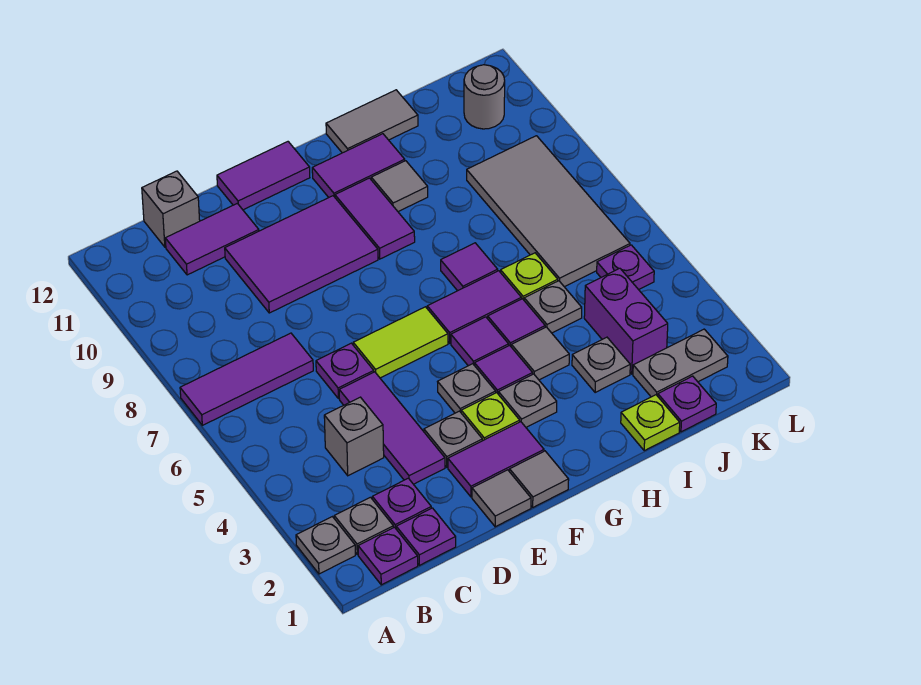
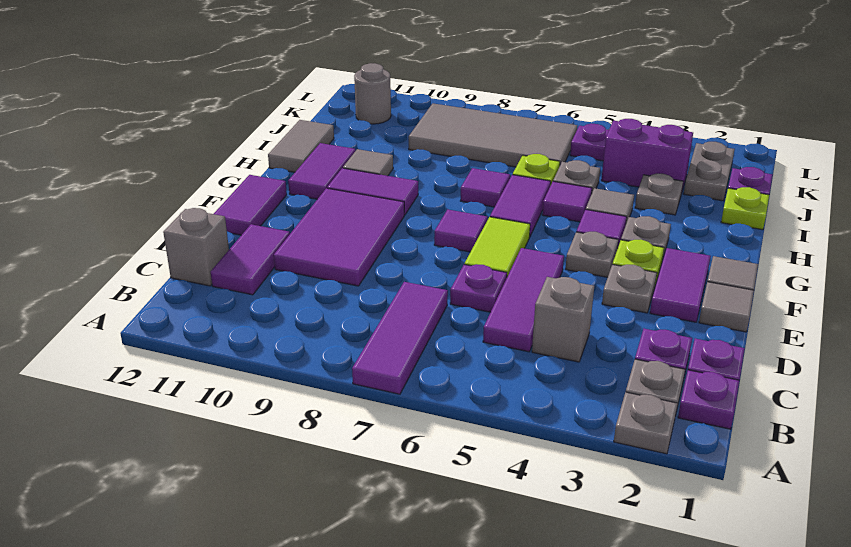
purple 1x3 tile [339,372,445,484] -> purple 1x3 tile turned to [483,248,564,352]
purple 1x1 tile [451,317,509,366] -> purple 1x1 tile moved to [434,210,487,252]

